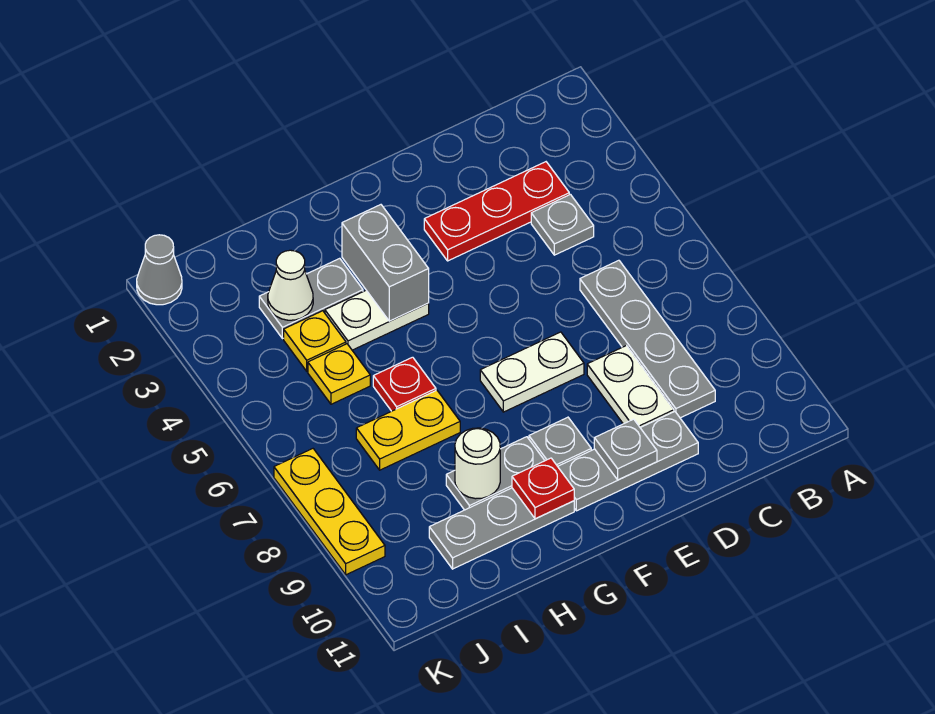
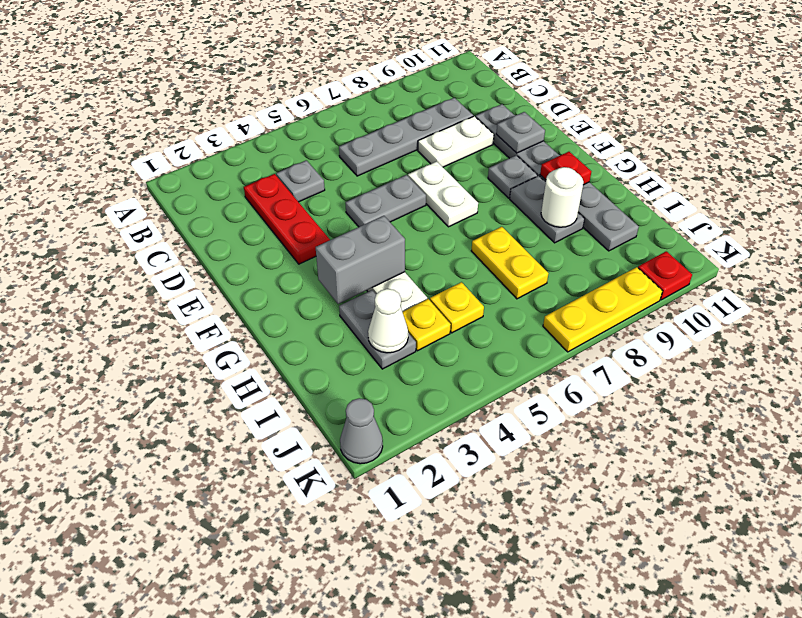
none -> grey 1x2 plate [345,175,426,227]
red 1x1 plate [373,357,436,411] -> red 1x1 plate moved to [638,251,692,300]

